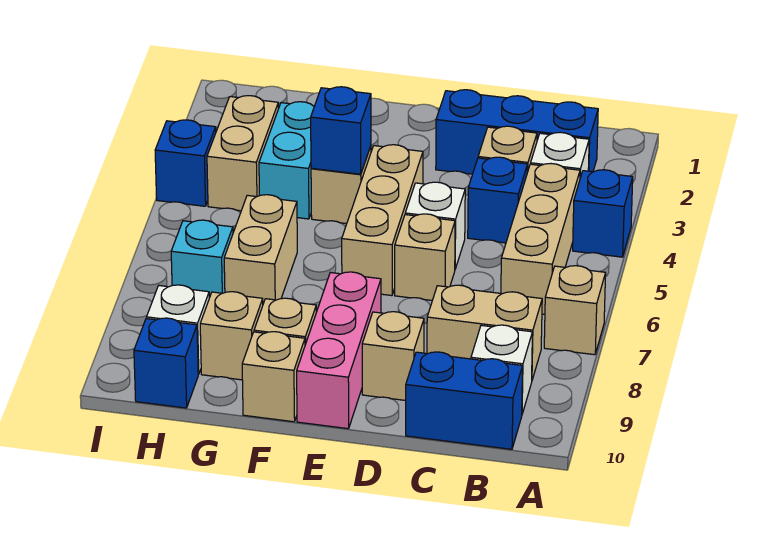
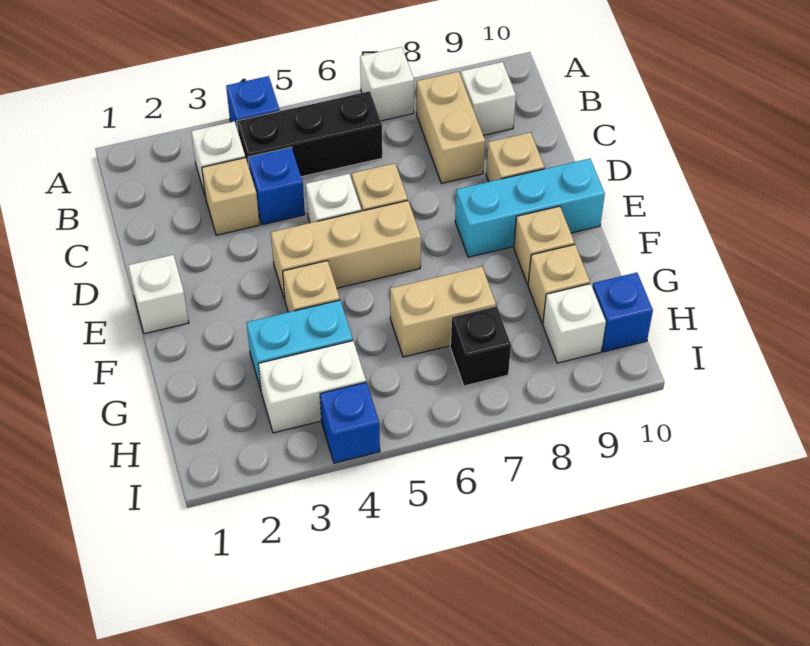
tan 1x1 brick [544,266,606,355] -> white 1x1 brick [360,47,414,121]
blue 1x3 brick [436,90,598,174] -> none
tan 1x3 brick [501,163,580,314] -> black 1x3 brick [237,91,382,177]
blue 1x2 brick [406,352,523,449] -> none
none -> white 1x1 brick [128,255,189,334]
pink 1x3 brick [297,272,381,429] -> cyan 1x3 brick [455,159,605,257]
blue 1x1 brick [311,87,371,174] -> none
tan 1x1 brick [242,332,305,422] -> none
tan 1x2 brick [207,96,278,211] -> white 1x2 brick [258,341,366,433]
cyan 1x1 brick [171,220,233,298] -> black 1x1 brick [450,306,511,386]

